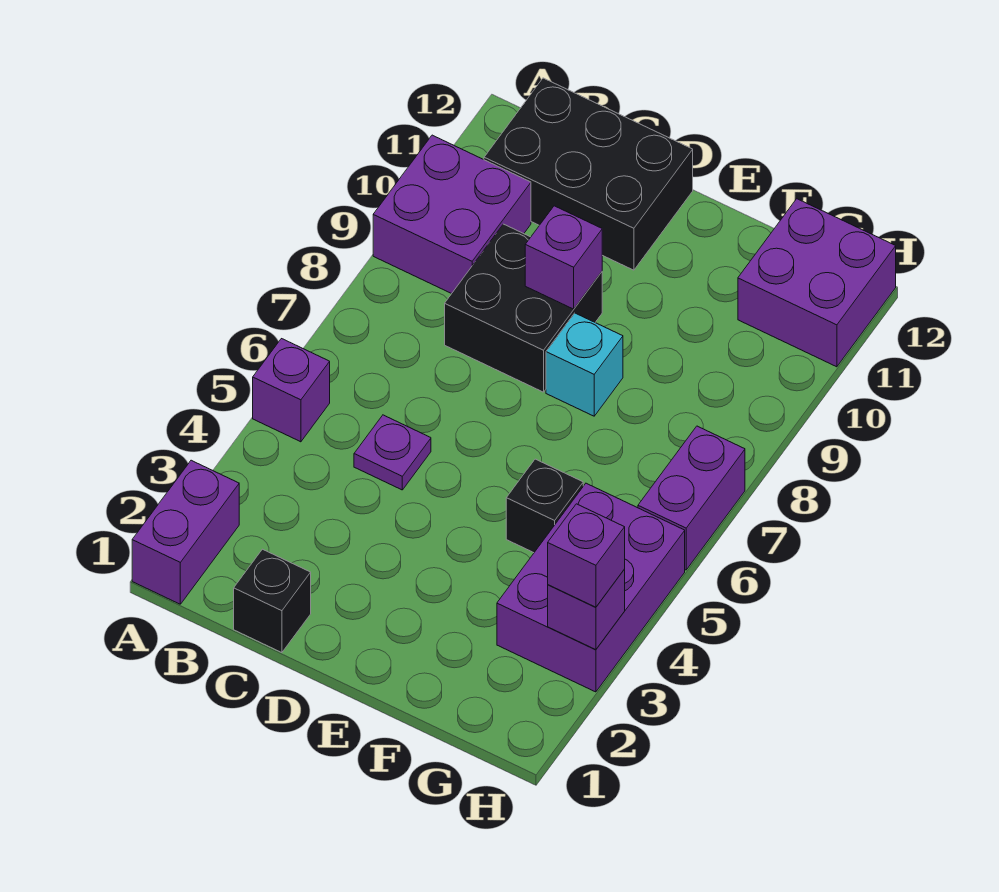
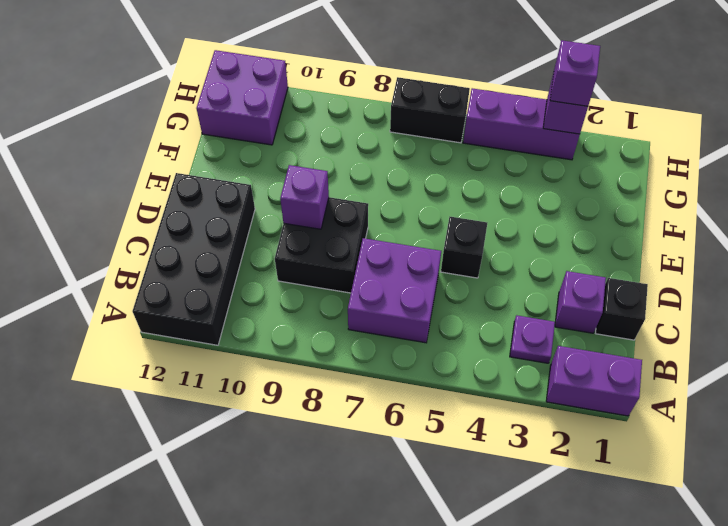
purple 1x1 brick [253,339,330,442] -> purple 1x1 brick moved to [555,271,606,333]
purple 2x2 brick [373,135,531,294] -> purple 2x2 brick moved to [348,238,441,343]
black 2x3 brick [484,78,693,270] -> black 2x4 brick [133,173,255,345]
purple 1x1 plate [354,415,431,490] -> purple 1x1 plate moved to [510,315,555,363]
cyan 1x1 brick [546,313,623,416] -> none
black 1x1 brick [506,459,583,553] -> black 1x1 brick moved to [441,217,487,278]
purple 2x3 brick [497,483,685,692] -> purple 1x3 brick [463,88,580,160]
purple 1x2 brick [638,426,745,570] -> black 1x2 brick [390,77,470,143]

